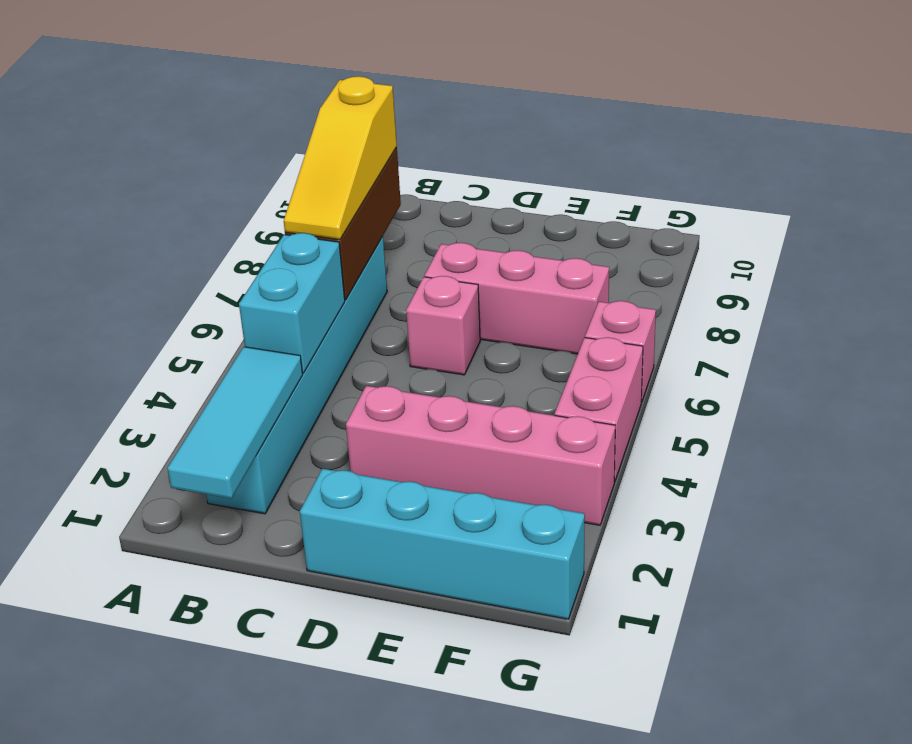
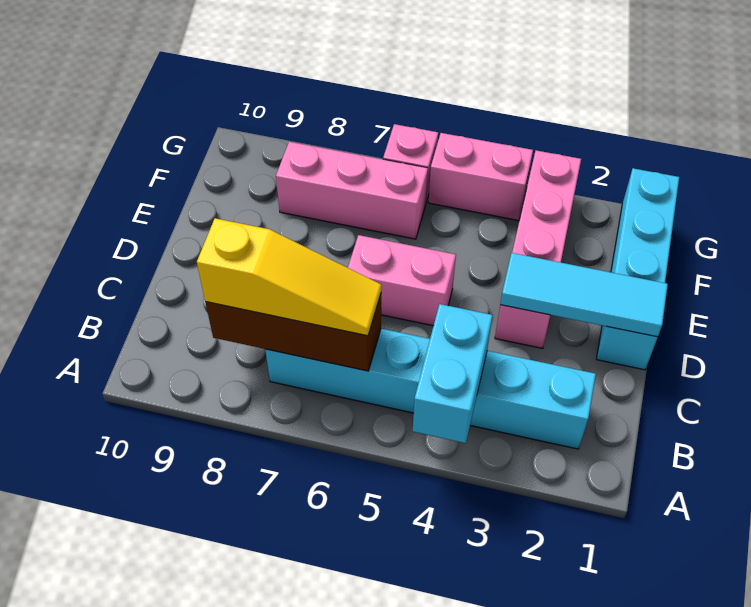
cyan 1x3 tile [167,347,303,498] -> cyan 1x3 tile moved to [500,253,668,337]
cyan 1x2 brick [239,233,345,373] -> cyan 1x2 brick turned to [413,304,492,443]
pink 1x1 brick [406,276,480,375] -> pink 1x2 brick [348,235,456,326]
pink 1x3 brick [424,243,609,354] -> pink 1x3 brick turned to [276,142,428,239]

